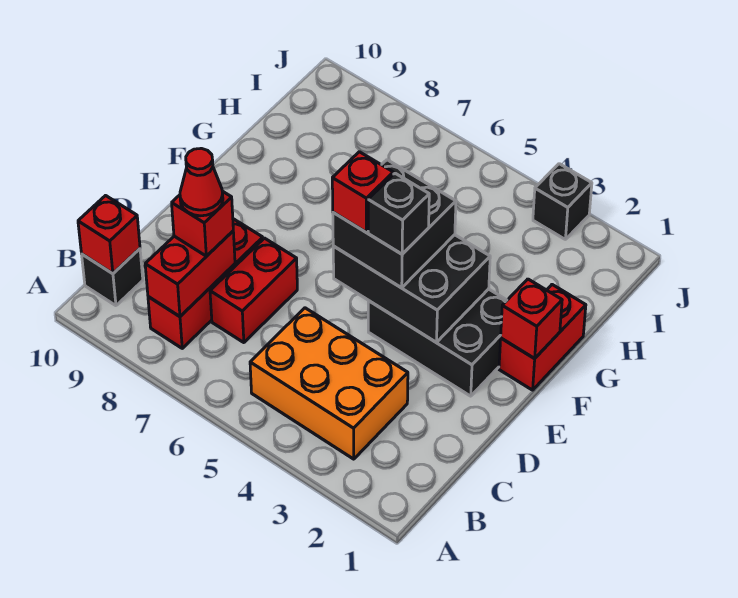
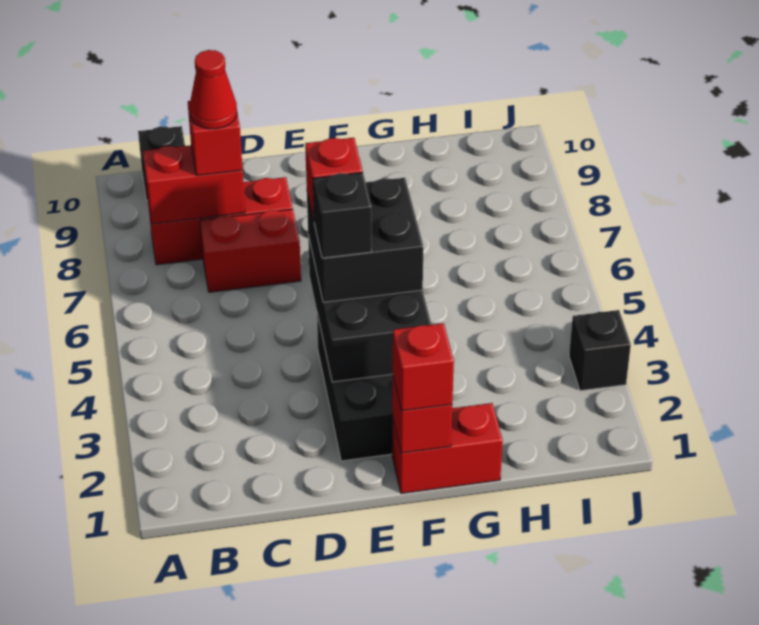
orange 2x3 brick [250,308,408,459] -> none
red 1x1 brick [78,196,140,274] -> red 1x1 brick moved to [393,323,454,411]

